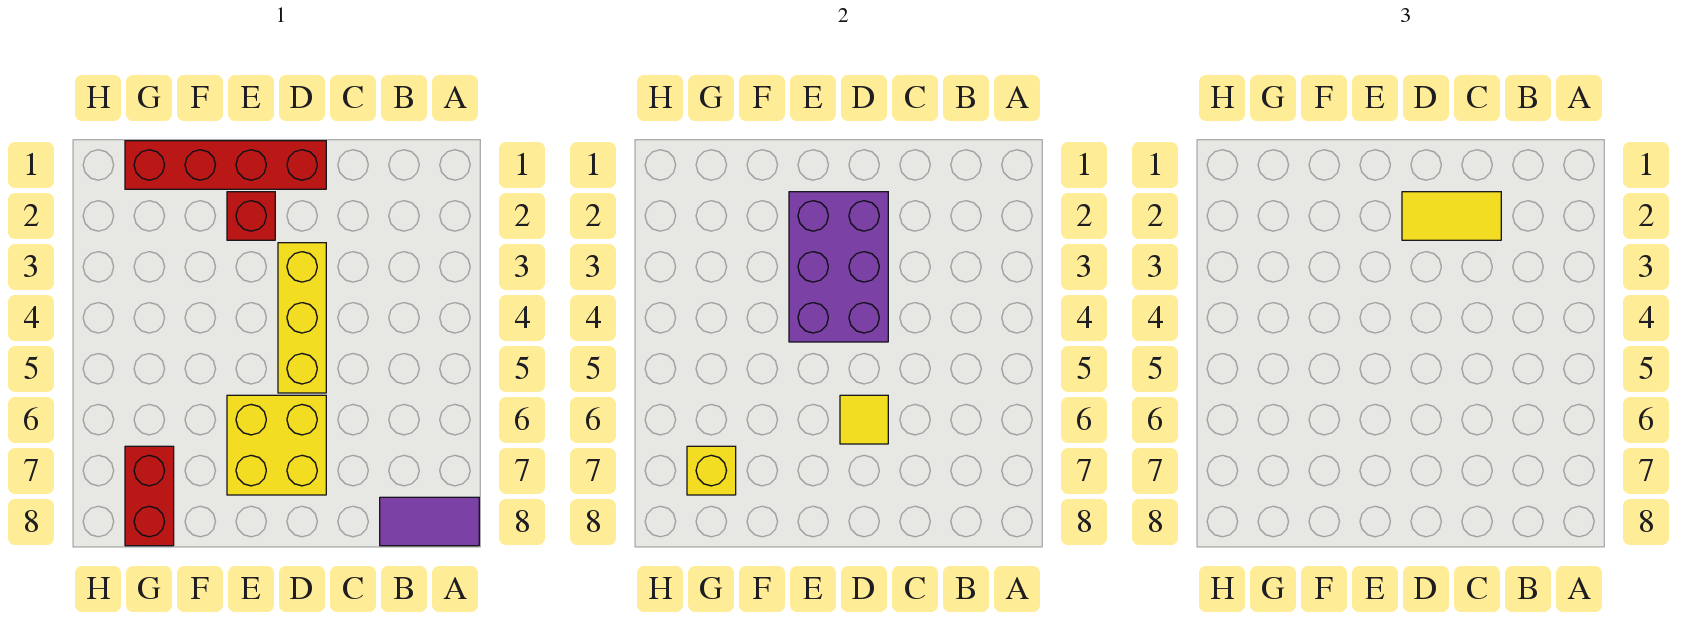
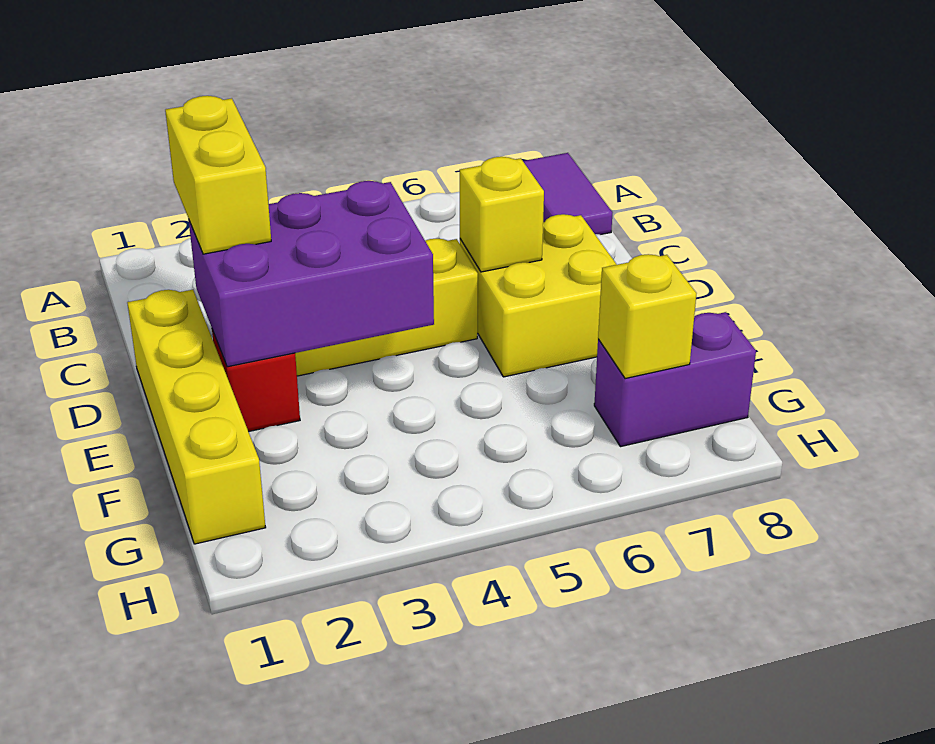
yellow 1x2 tile [1402,192,1501,240] -> yellow 1x2 brick [165,96,271,254]
red 1x4 brick [125,141,326,189] -> yellow 1x4 brick [127,290,266,544]
yellow 1x1 tile [840,395,888,444] -> yellow 1x1 brick [460,157,544,272]
red 1x2 brick [125,446,174,546] -> purple 1x2 brick [594,312,756,447]

